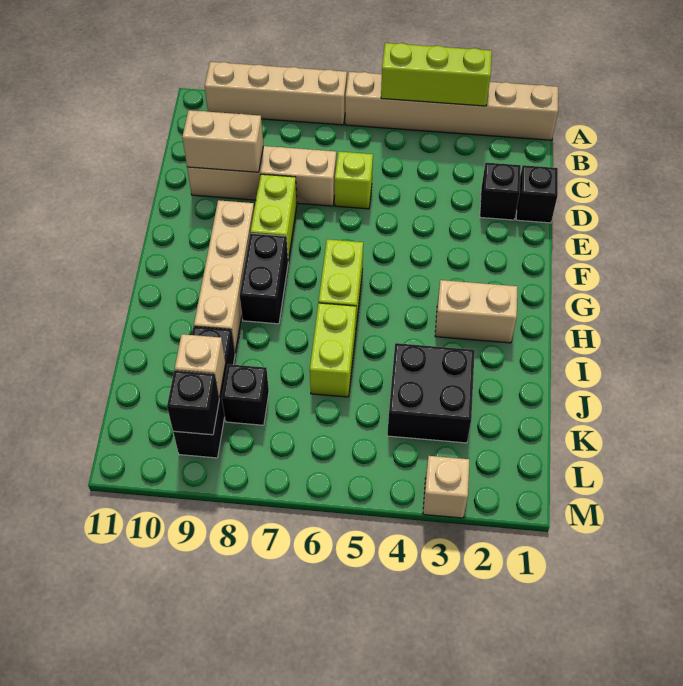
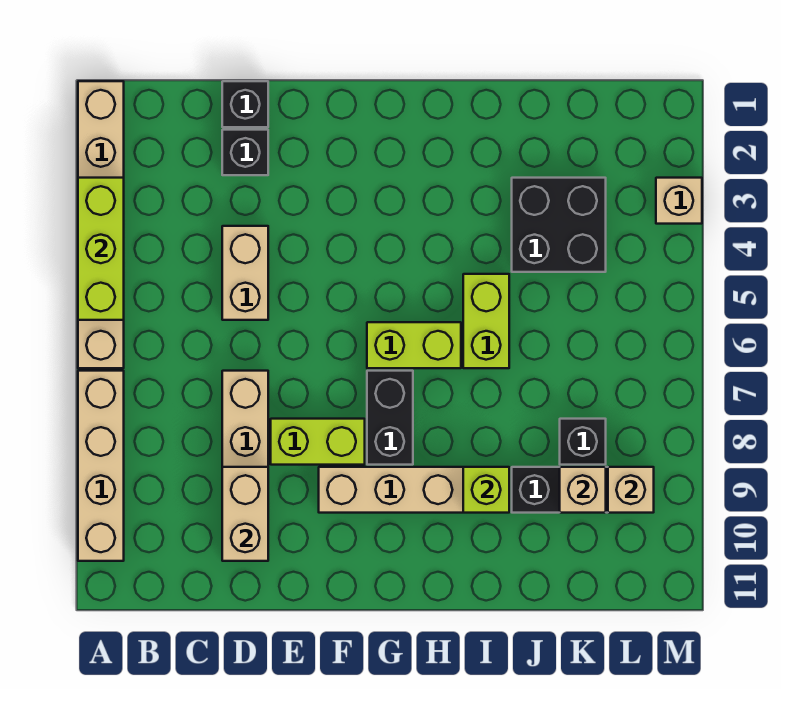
lime 1x1 brick [335,152,373,209] -> lime 1x1 brick moved to [463,467,509,513]
black 1x2 brick [240,233,288,324] -> black 1x2 brick turned to [367,371,413,465]
tan 1x2 brick [435,280,517,343] -> tan 1x2 brick moved to [222,226,268,320]
lime 1x2 brick [310,303,356,397] -> lime 1x2 brick turned to [463,274,509,368]
black 1x1 brick [167,371,219,435] -> tan 1x1 brick [608,467,654,513]

